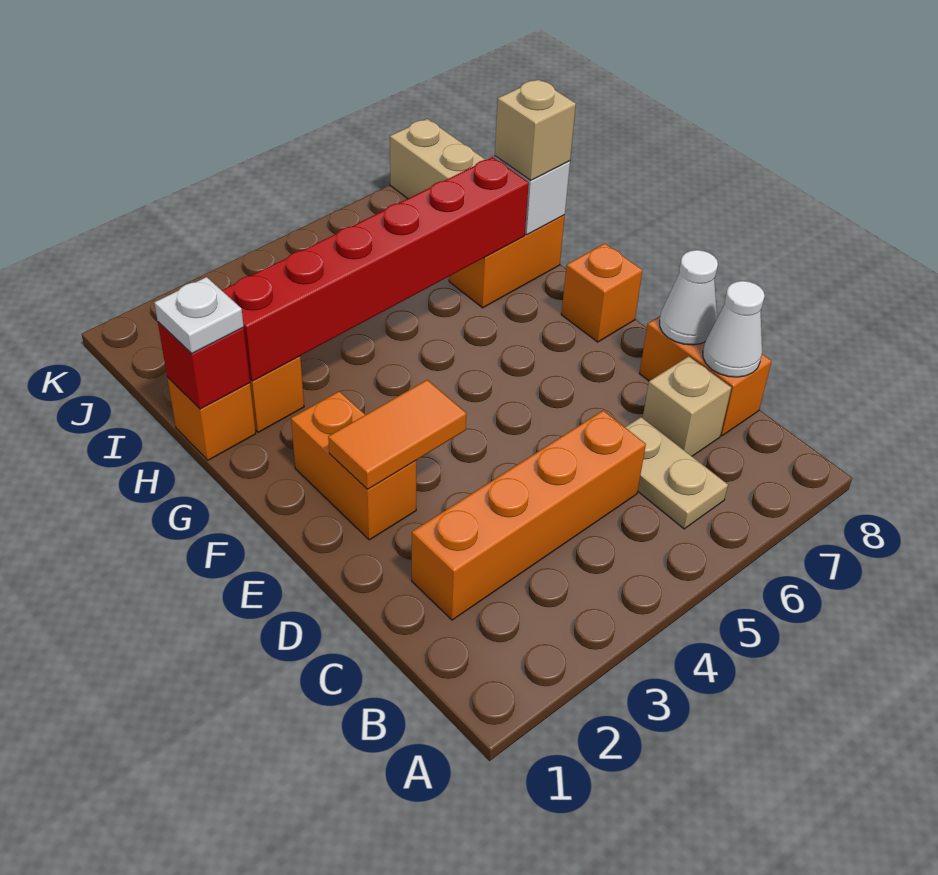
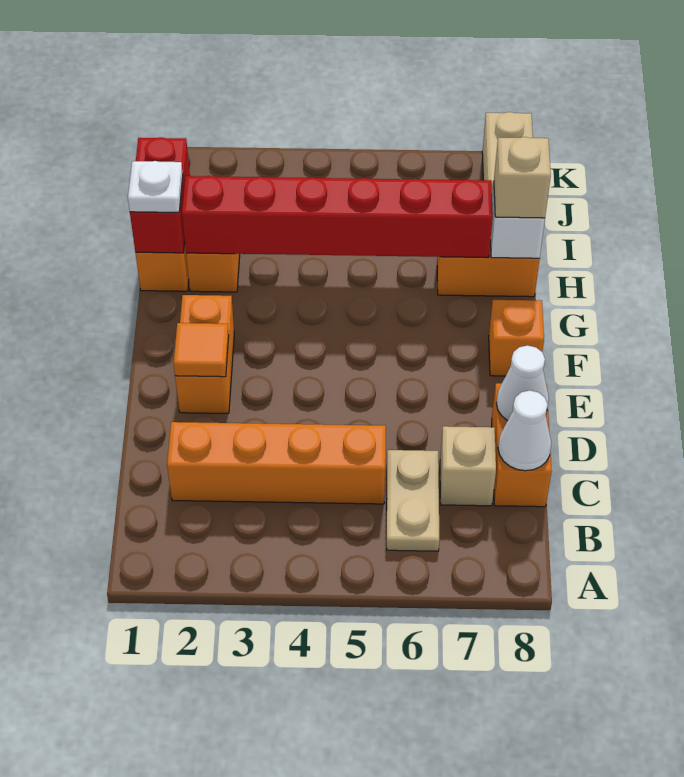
orange 1x2 tile [328,380,466,489] -> orange 1x1 tile [174,323,229,377]
red 1x1 brick [158,322,250,409] -> red 1x2 brick [130,137,190,253]

